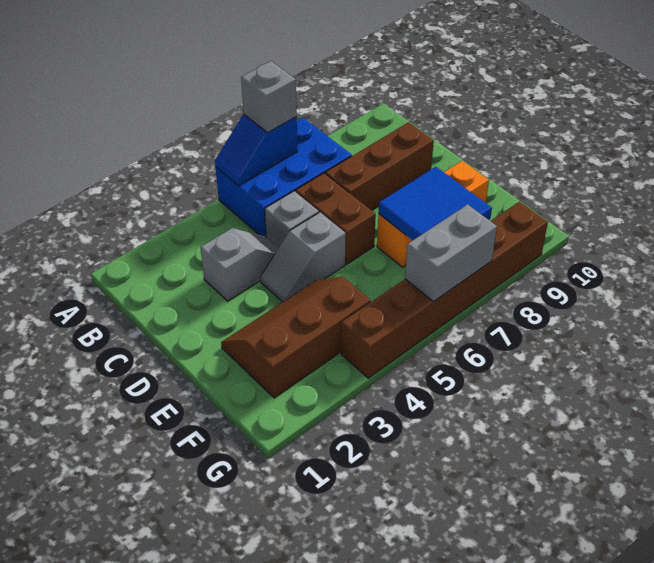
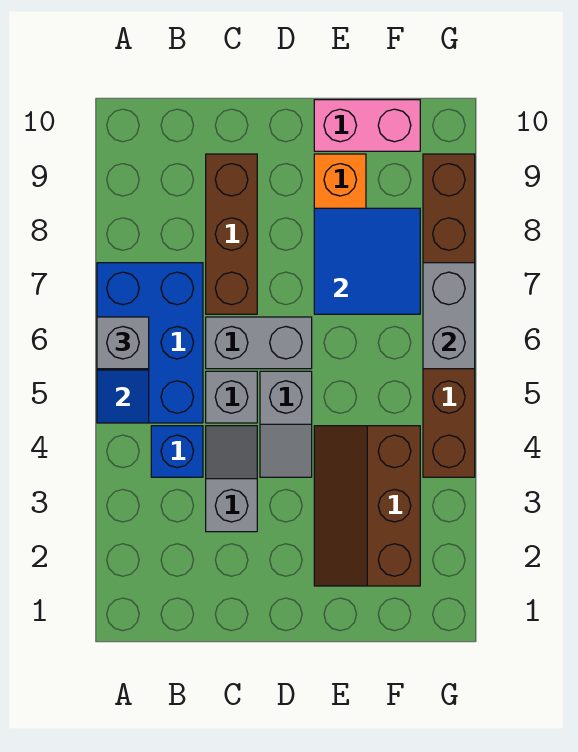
none -> blue 1x1 brick [151,426,203,477]
brown 1x2 brick [296,173,376,264] -> grey 1x2 brick [206,317,312,369]
none -> pink 1x2 brick [314,100,420,151]

